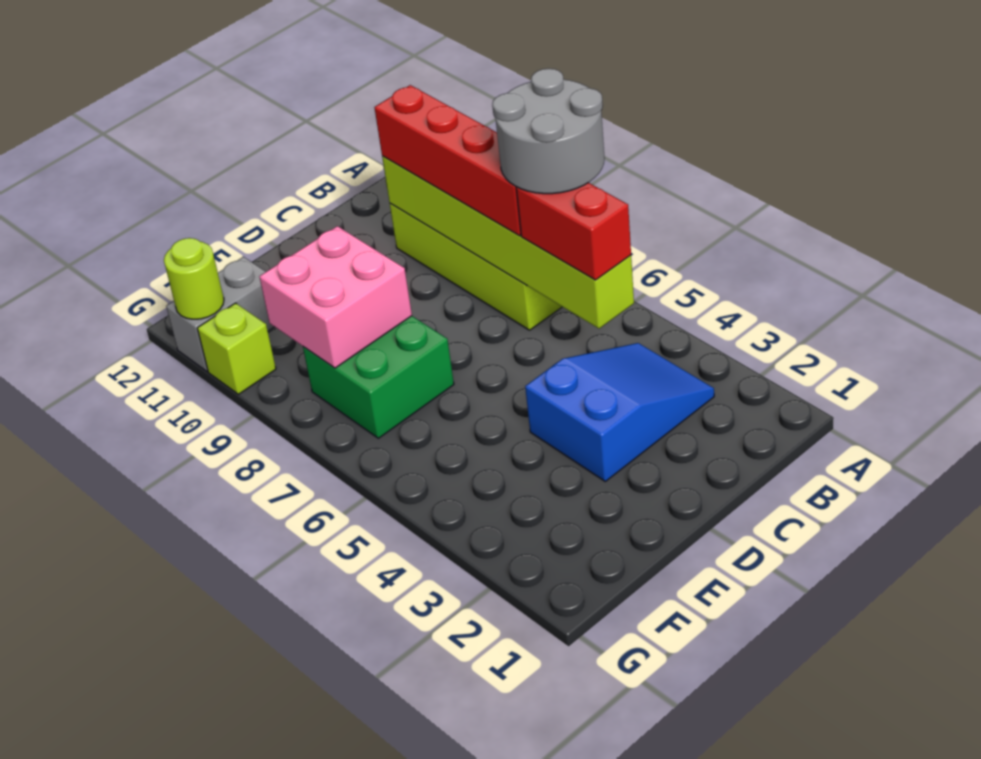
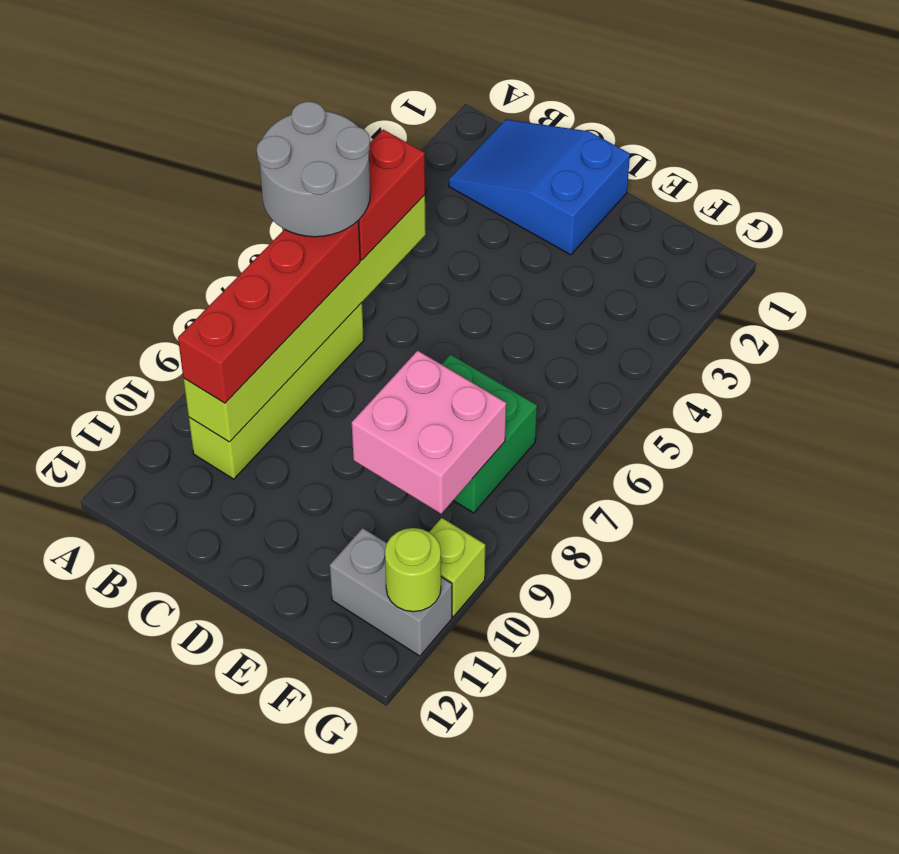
blue 2x3 slope [525,343,714,481] -> blue 2x3 slope moved to [449,120,630,255]

